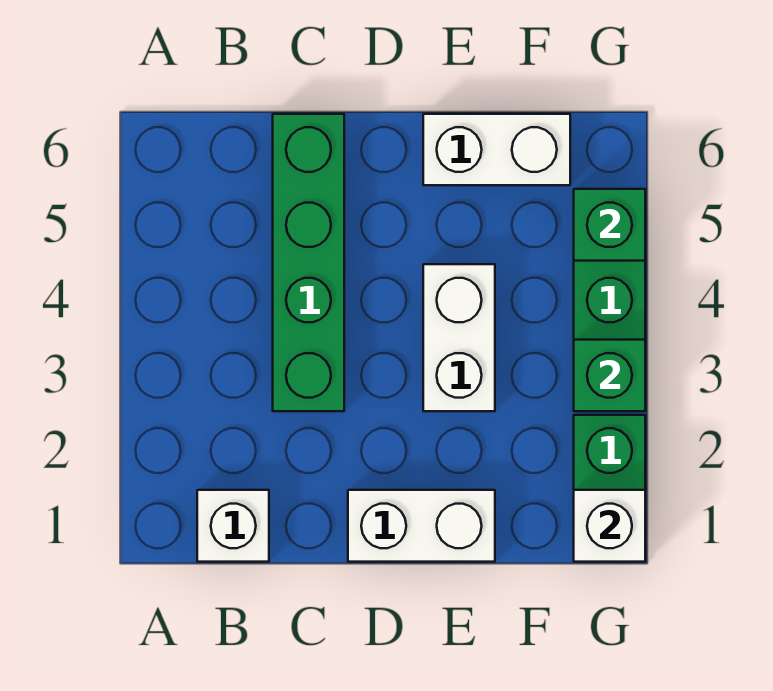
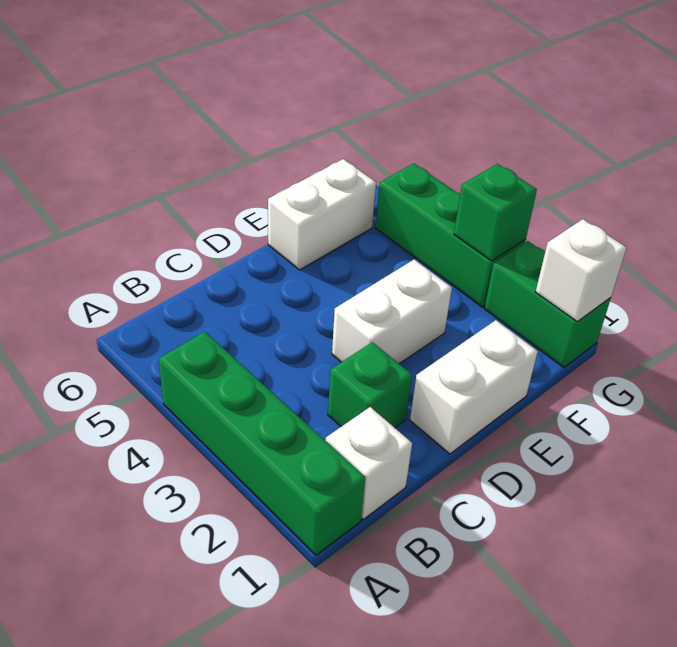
green 1x4 brick [273,114,344,411] -> green 1x4 brick moved to [159,331,365,555]
white 1x2 brick [423,264,495,411] -> white 1x2 brick turned to [332,260,452,364]
green 1x1 brick [574,189,645,261] -> green 1x1 brick moved to [328,342,412,428]

